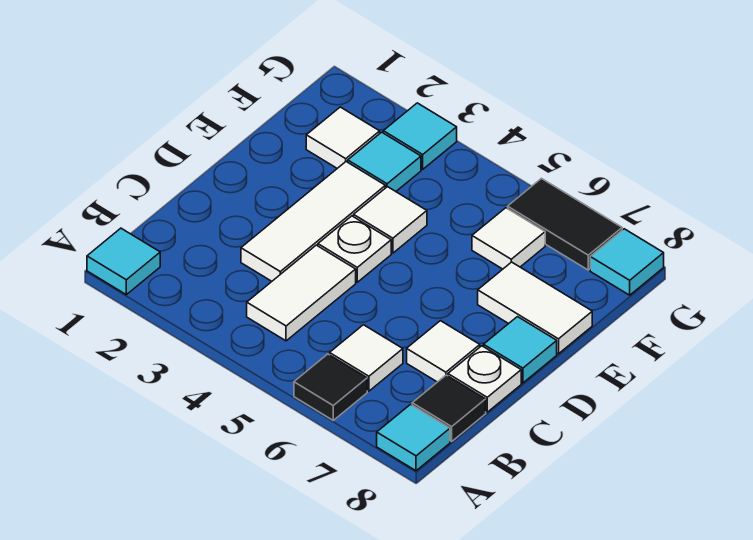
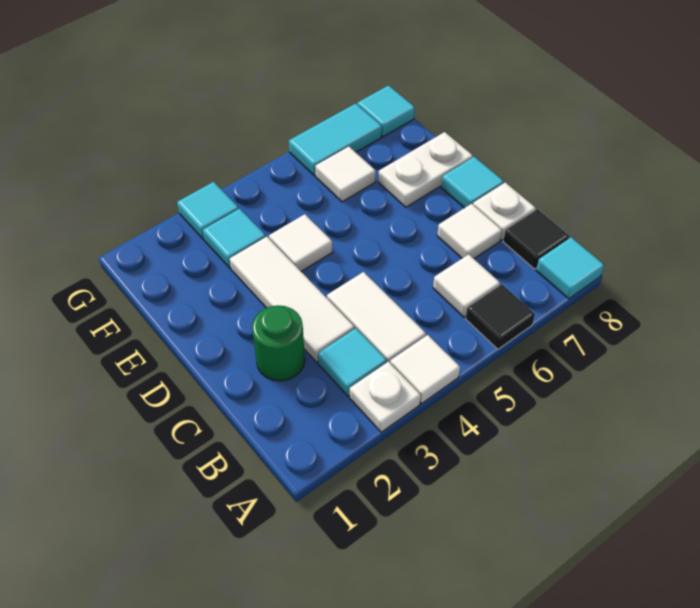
cyan 1x1 tile [87,228,160,295] -> cyan 1x1 tile moved to [318,328,387,396]
none -> green 1x1 round brick [252,305,305,381]
white 1x1 plate [318,216,391,282] -> white 1x1 plate moved to [350,361,421,432]
white 1x2 tile [478,262,592,354] -> white 1x2 plate [378,132,473,207]
white 1x1 tile [306,107,380,168] -> white 1x1 tile moved to [390,335,460,403]
black 1x2 tile [508,179,622,270] -> cyan 1x2 tile [289,104,382,176]

